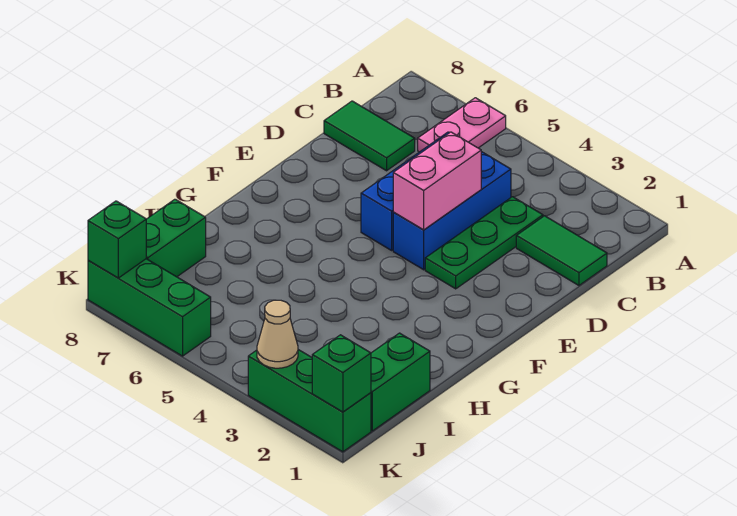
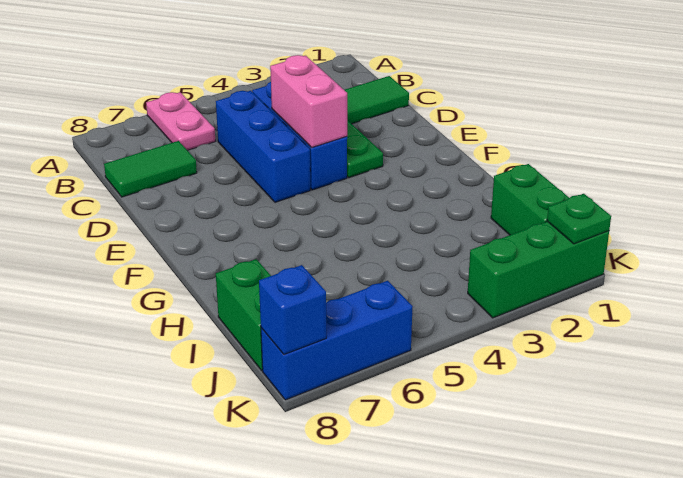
green 1x1 brick [312,335,371,412] -> green 1x1 plate [547,194,611,244]
tan 1x1 cone [257,300,298,368] -> none
green 1x3 brick [88,259,211,356] -> blue 1x3 brick [261,281,413,400]
green 1x1 brick [88,201,146,278] -> blue 1x1 brick [259,265,326,354]

